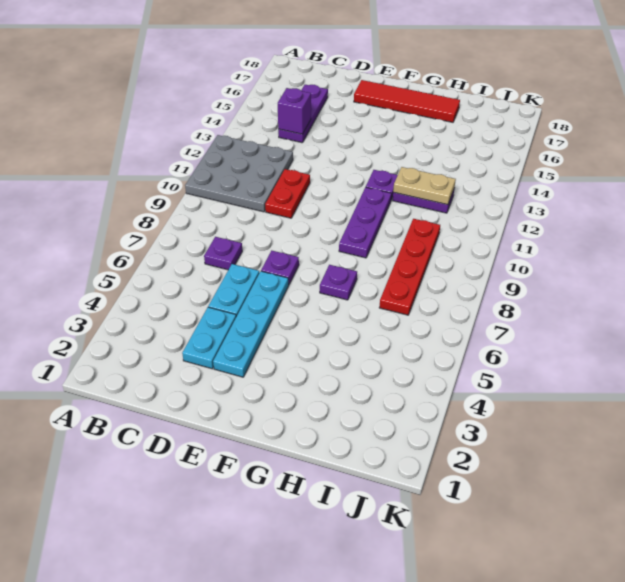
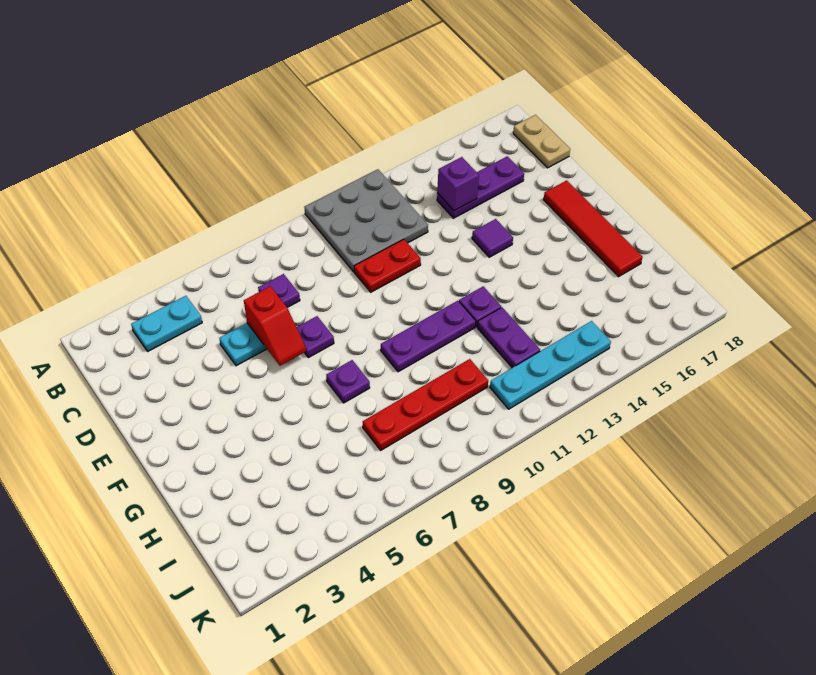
cyan 1x2 plate [182,307,236,369] -> cyan 1x2 plate moved to [131,296,202,352]
none -> red 1x2 slope [244,286,306,366]
cyan 1x4 plate [213,271,289,377] -> cyan 1x4 plate moved to [490,321,611,409]
none -> purple 1x1 tile [472,219,513,257]
tan 1x2 plate [393,167,456,205] -> tan 1x2 plate moved to [513,115,570,168]

